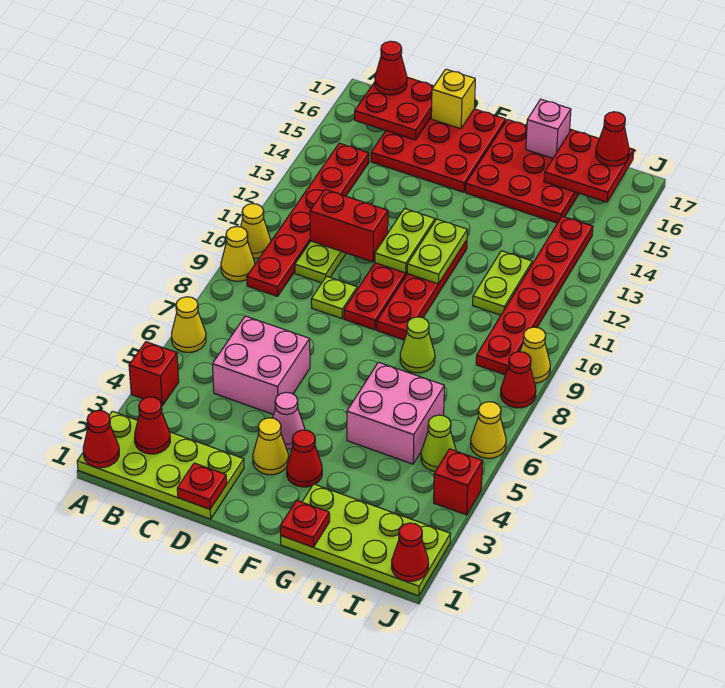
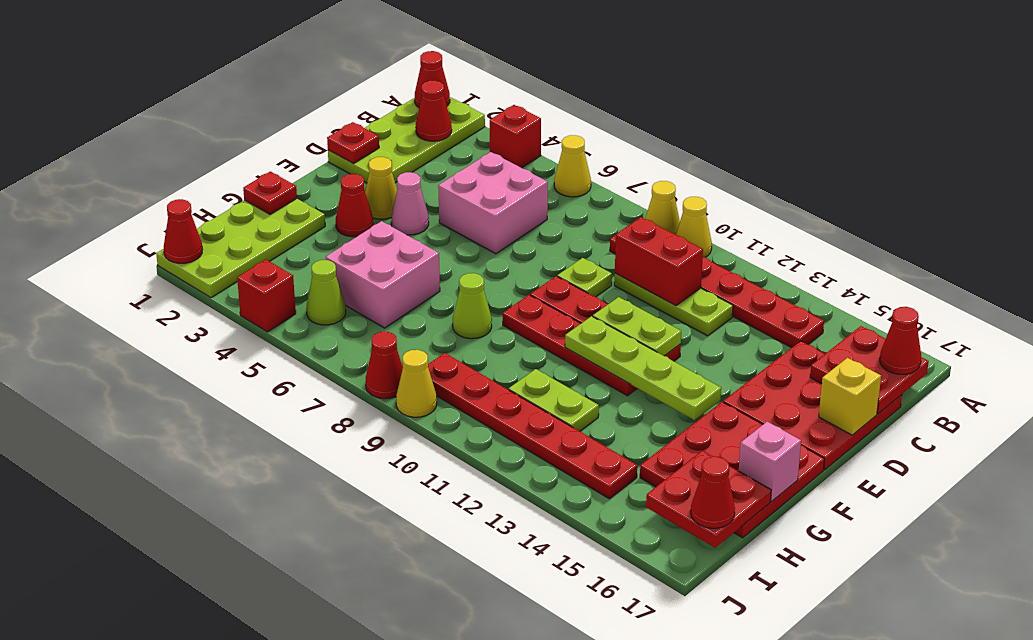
red 1x2 brick [310,189,388,262] -> red 1x2 brick turned to [615,217,703,306]
lime 1x2 plate [407,219,467,284] -> lime 1x4 plate [565,316,721,420]
yellow 1x1 cone [471,402,506,458] -> none

